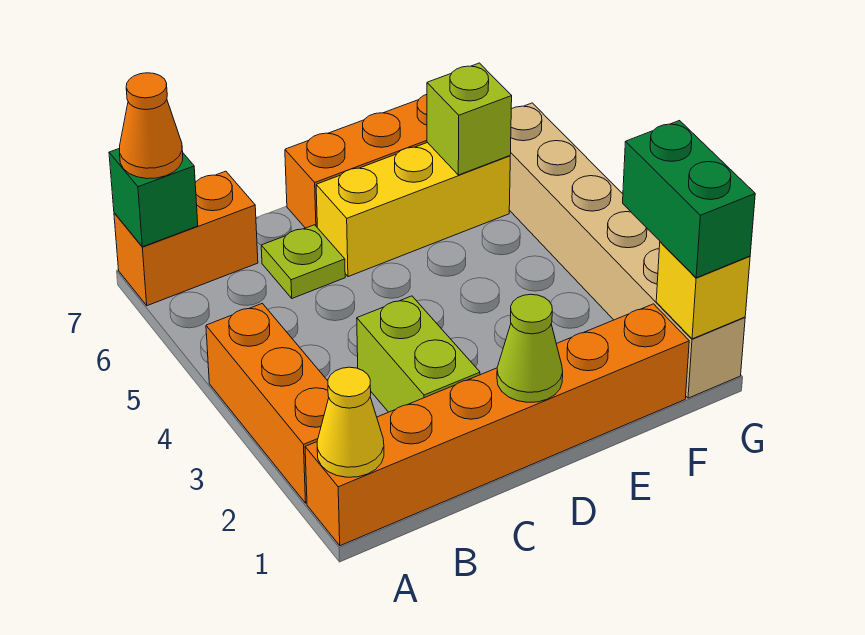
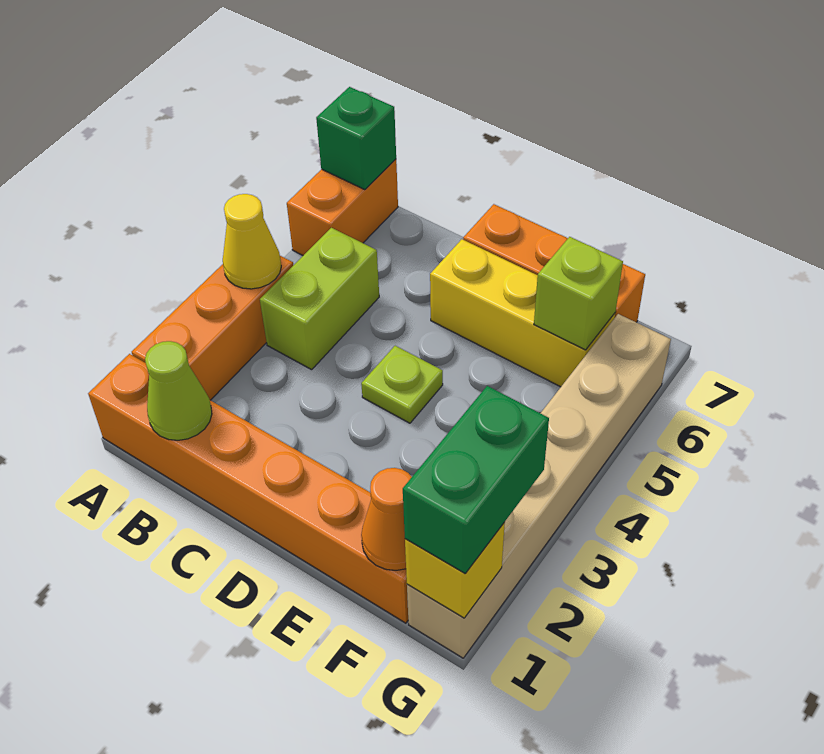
yellow 1x1 cone [317,367,384,477] -> yellow 1x1 cone moved to [223,194,281,289]
orange 1x2 brick [114,171,258,306] -> orange 1x2 brick turned to [287,159,398,255]
orange 1x1 cone [120,73,183,179] -> orange 1x1 cone moved to [361,468,412,570]
lime 1x2 brick [357,296,480,412] -> lime 1x2 brick moved to [260,228,379,370]
lime 1x1 plate [261,225,345,298] -> lime 1x1 plate moved to [361,346,443,423]
lime 1x1 cone [497,294,563,402] -> lime 1x1 cone moved to [145,341,212,440]

